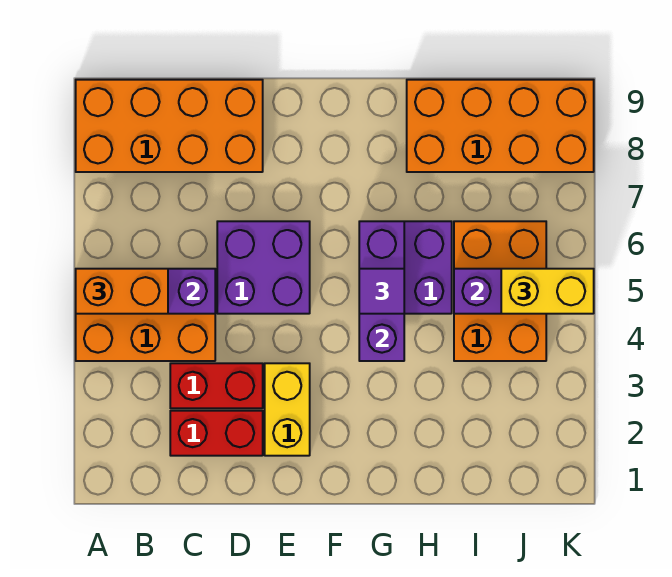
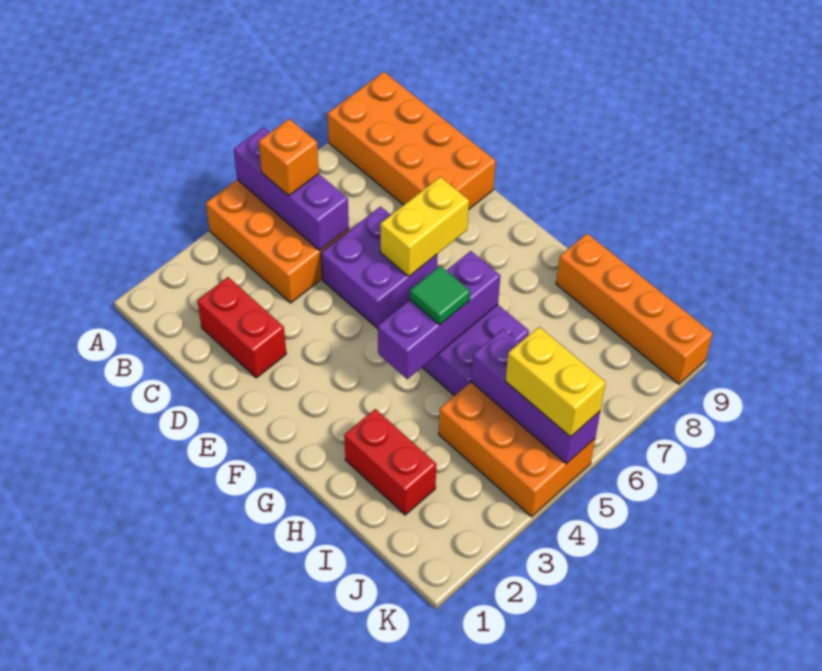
orange 1x2 brick [76,269,168,314] -> orange 1x1 brick [259,119,319,196]
red 1x2 brick [170,363,263,408] -> red 1x2 brick moved to [344,409,436,515]
yellow 1x2 brick [265,363,310,456] -> yellow 1x2 brick moved to [380,177,469,276]
purple 1x1 tile [359,269,404,314] -> green 1x1 tile [410,266,470,325]
orange 2x4 brick [407,80,594,172] -> orange 1x4 brick [556,234,713,384]
orange 2x3 brick [454,221,546,361] -> orange 2x3 brick turned to [439,382,595,517]

